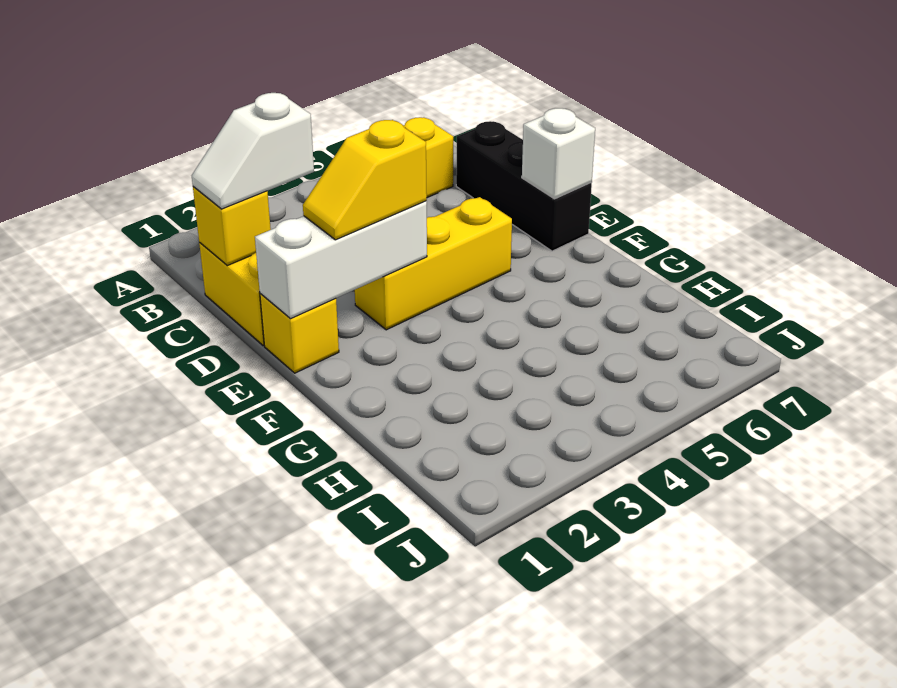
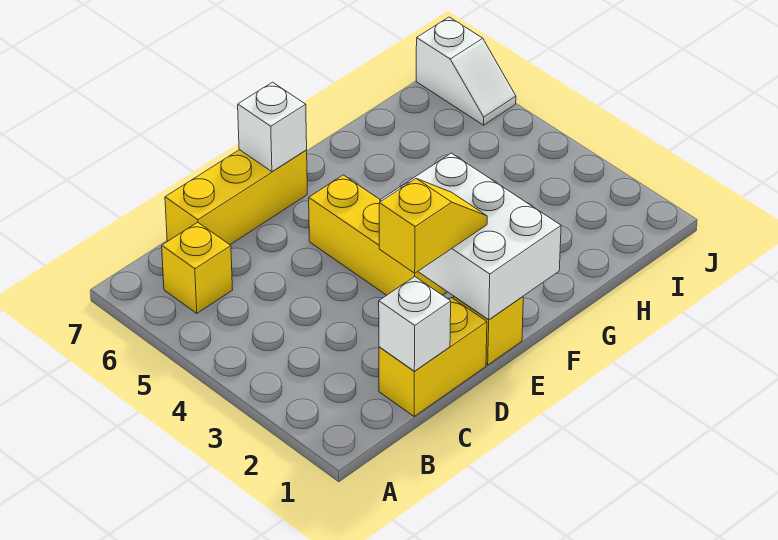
yellow 1x1 brick [193,187,271,266] -> white 1x1 brick [379,277,451,371]
white 1x2 slope [192,93,314,209] -> white 1x2 slope moved to [416,17,516,125]
black 1x3 brick [456,121,592,251] -> yellow 1x3 brick [165,150,307,245]
white 1x3 brick [255,201,427,319] -> white 2x3 brick [380,153,561,320]
yellow 1x2 slope [303,120,427,240] -> yellow 1x2 slope turned to [379,179,487,273]

